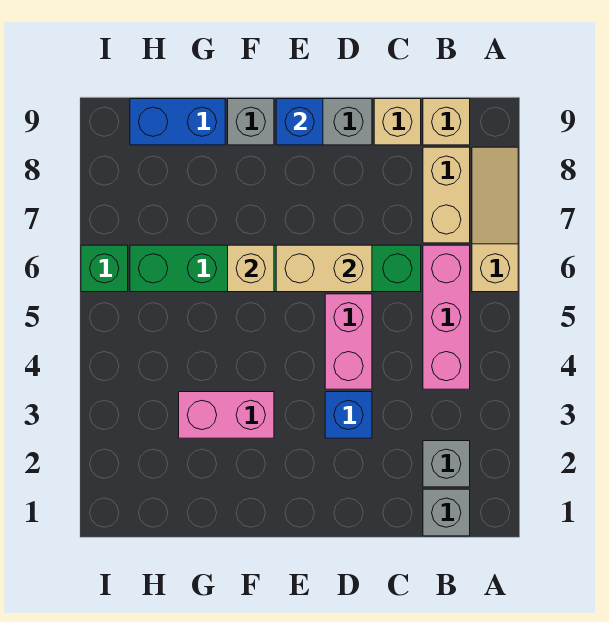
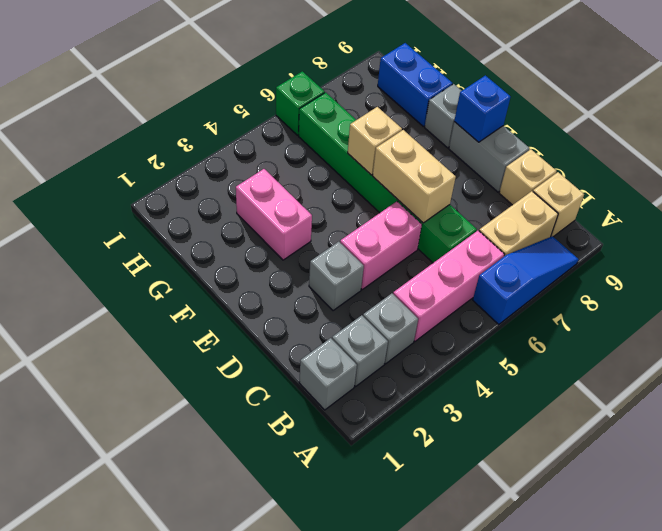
tan 1x3 slope [472,147,518,292] -> blue 1x3 slope [473,236,578,325]
none -> grey 1x1 brick [363,293,418,364]
blue 1x1 brick [325,392,372,438] -> grey 1x1 brick [309,242,364,311]

